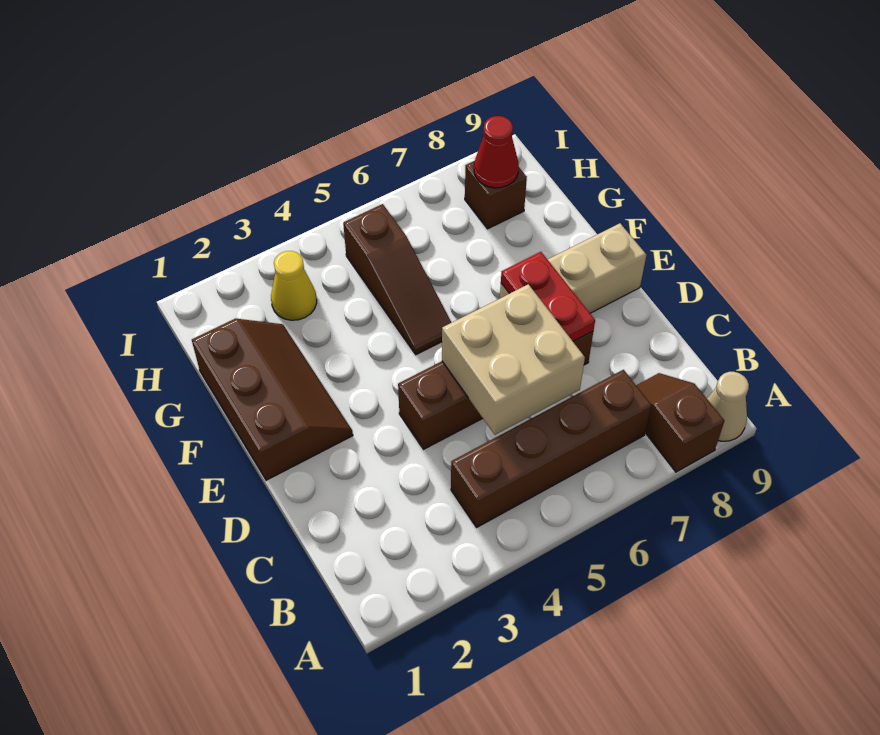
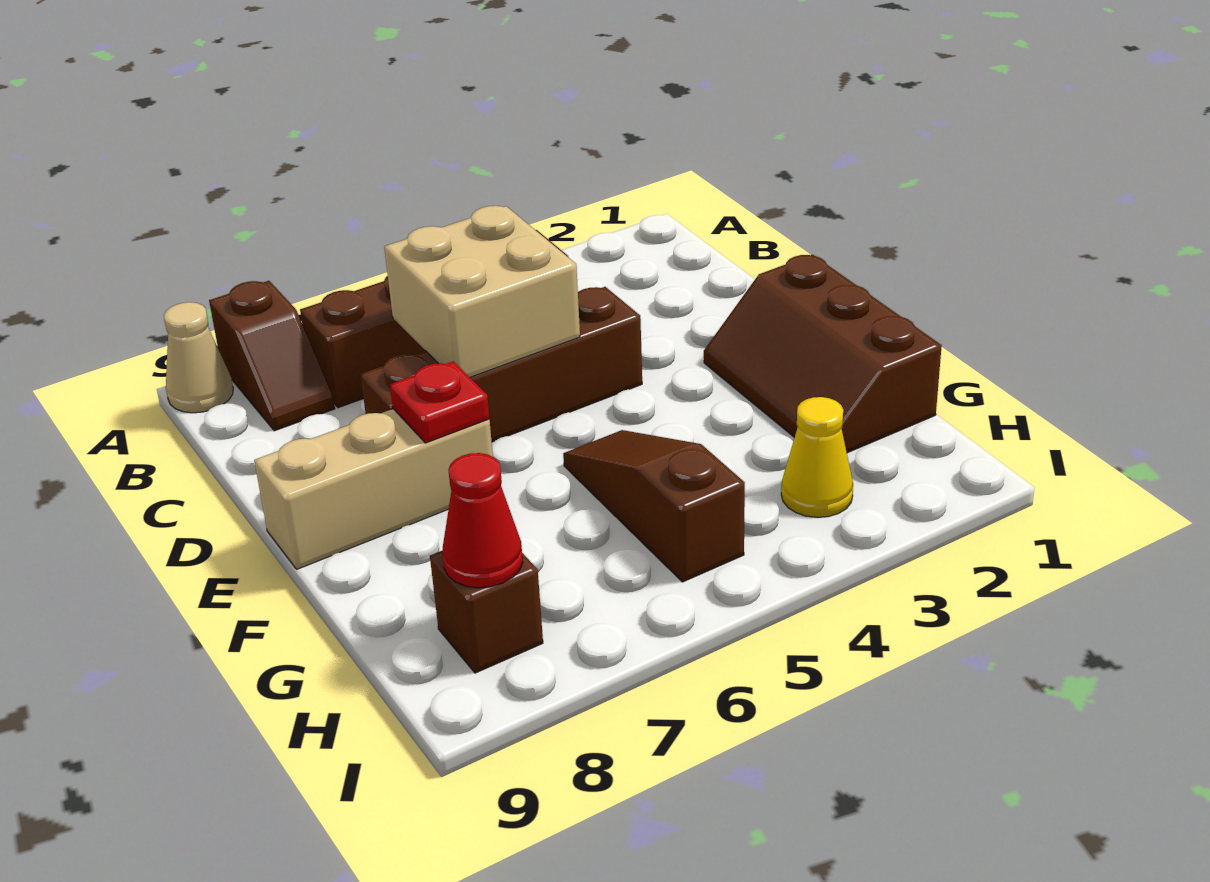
red 1x2 plate [501,252,595,341] -> red 1x1 plate [390,361,489,443]

